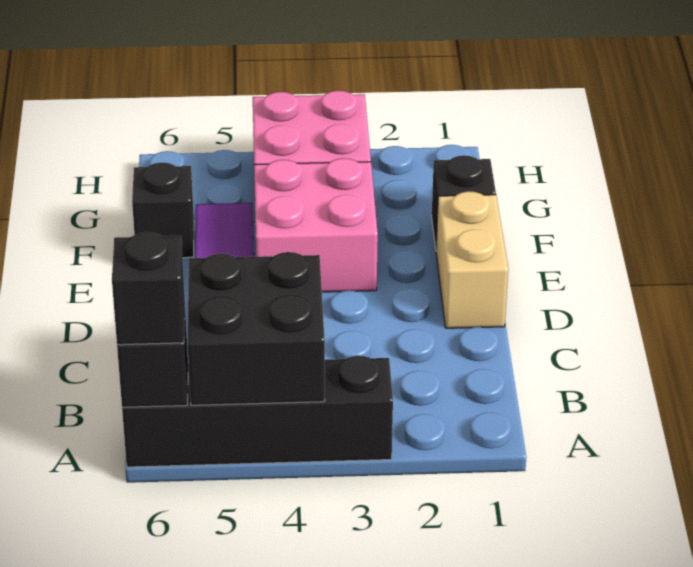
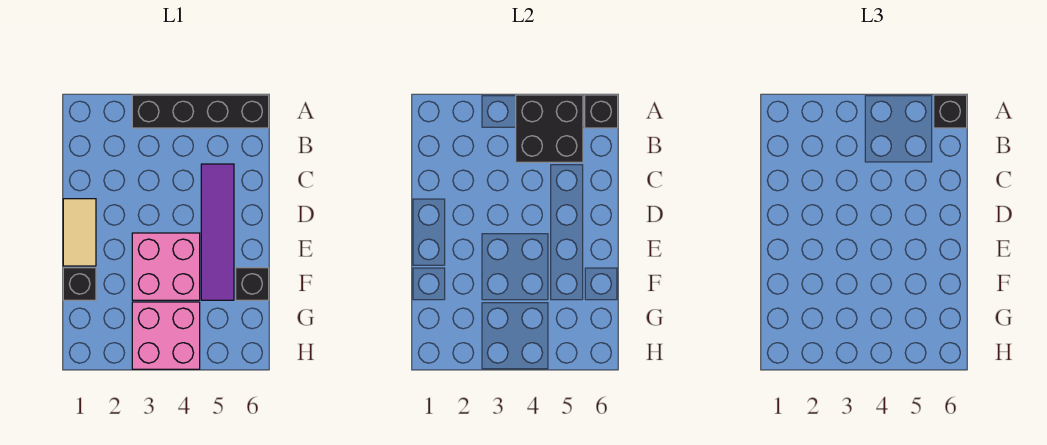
tan 1x2 brick [436,191,508,328] -> tan 1x2 tile [63,199,96,266]

